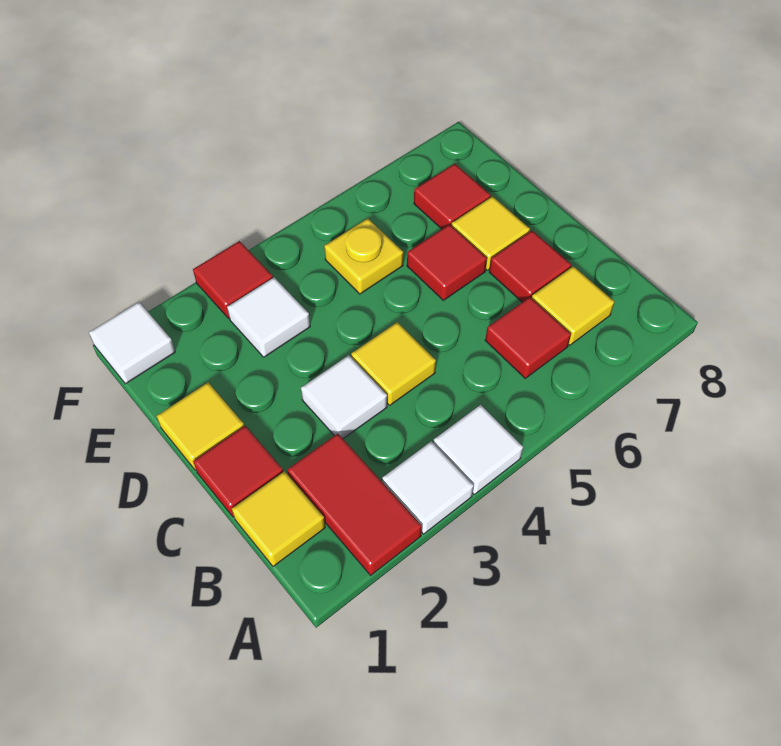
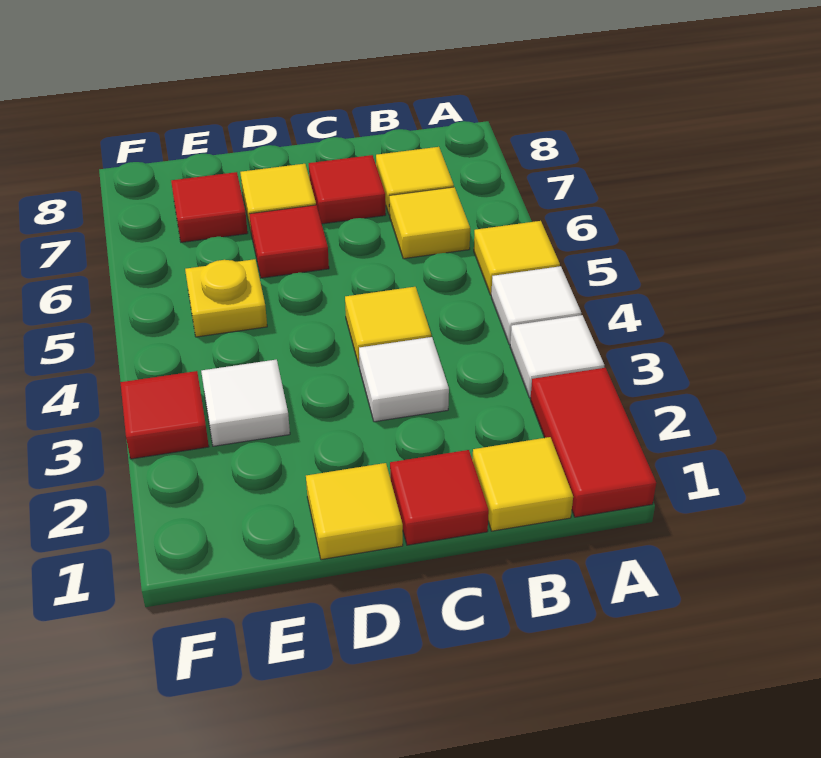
red 1x2 tile [287,434,422,575] -> red 1x2 tile turned to [530,368,656,517]
none -> yellow 1x1 tile [474,221,560,295]
red 1x1 tile [485,297,571,378] -> yellow 1x1 tile [389,187,470,259]
white 1x1 tile [89,302,175,384] -> none

